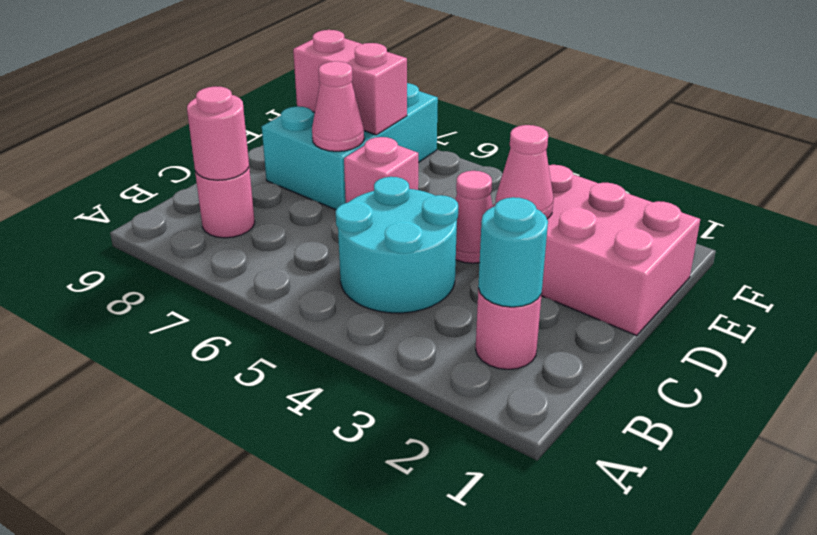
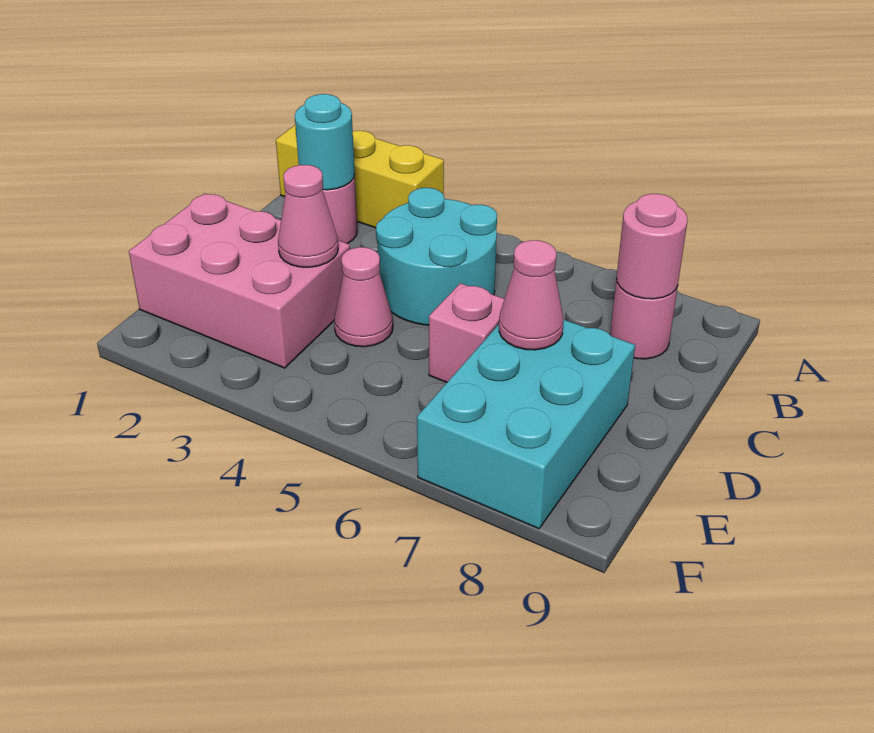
none -> yellow 1x3 brick [276,125,444,228]
pink 1x2 brick [293,30,407,135] -> none

